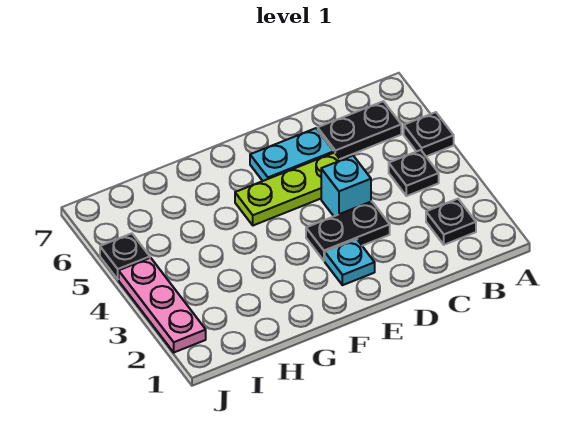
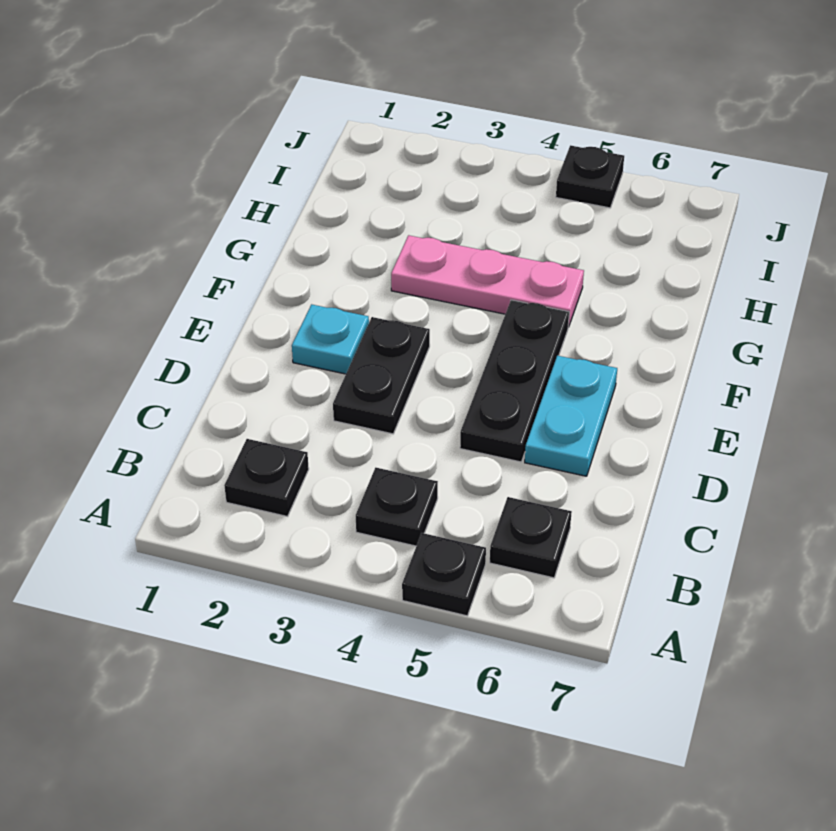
black 1x2 plate [318,101,401,159] -> black 1x1 plate [490,497,572,578]
cyan 1x1 brick [321,156,371,216] -> none
lime 1x3 plate [235,153,341,225] -> black 1x3 plate [460,300,569,462]
pink 1x3 plate [119,258,206,352] -> pink 1x3 plate moved to [391,235,584,327]

